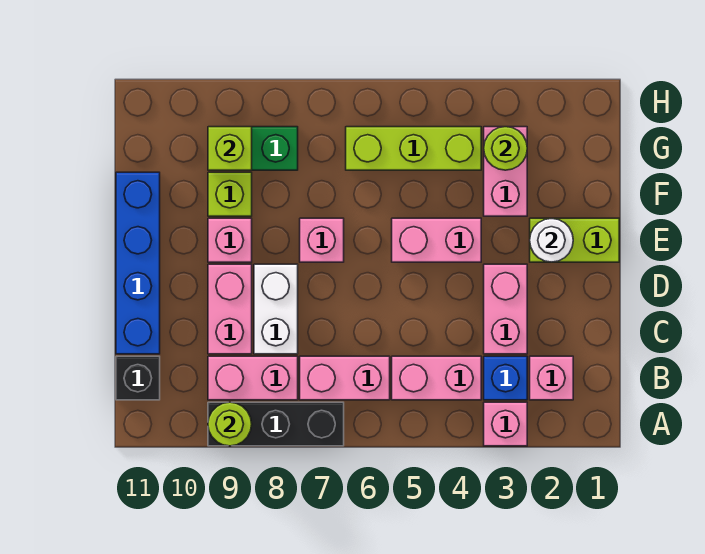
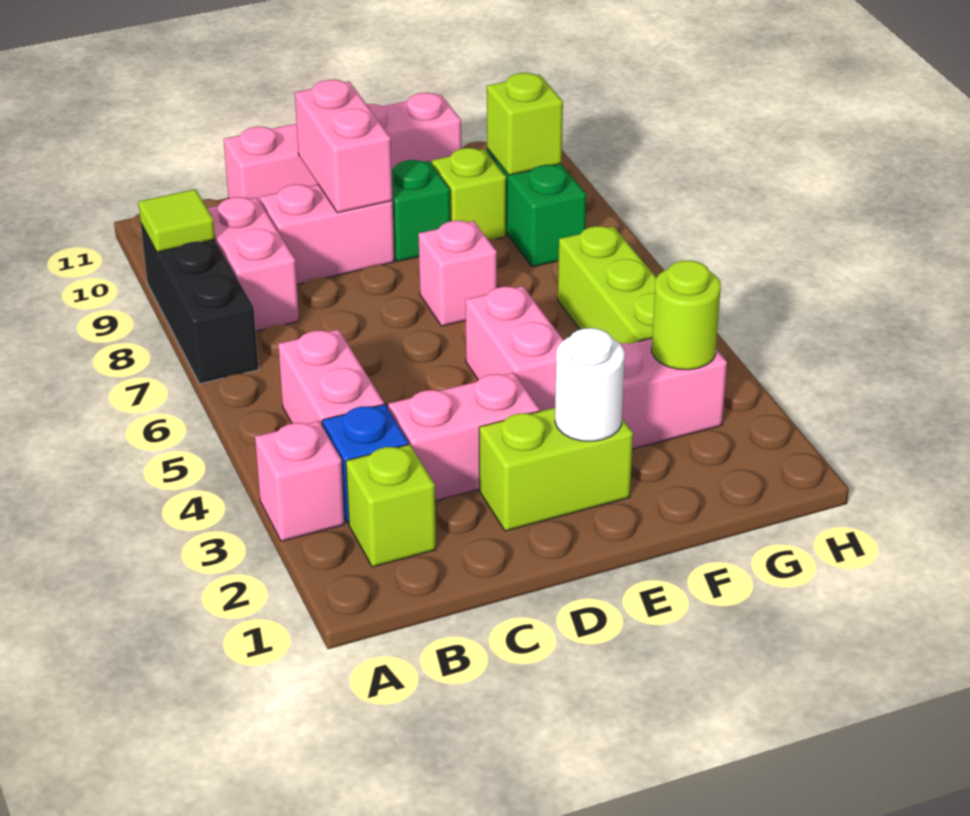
lime 1x1 round brick [208,402,252,446] -> lime 1x1 tile [138,189,215,252]
pink 1x1 brick [530,356,573,400] -> lime 1x1 brick [346,444,436,567]
pink 1x2 brick [300,356,390,400] -> pink 1x2 brick moved to [295,80,393,213]
black 1x1 brick [116,356,160,400] -> none
white 1x2 brick [254,264,298,354] -> none
blue 1x4 brick [116,172,160,354] -> pink 1x4 brick [224,93,461,202]
lime 1x2 brick [530,218,619,262] -> lime 1x2 brick turned to [479,408,633,531]
pink 1x1 brick [208,218,252,262] -> green 1x1 brick [392,160,450,261]

